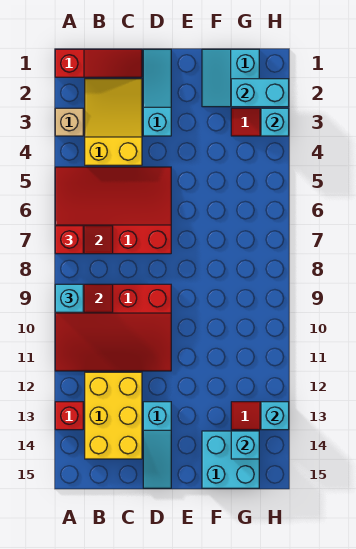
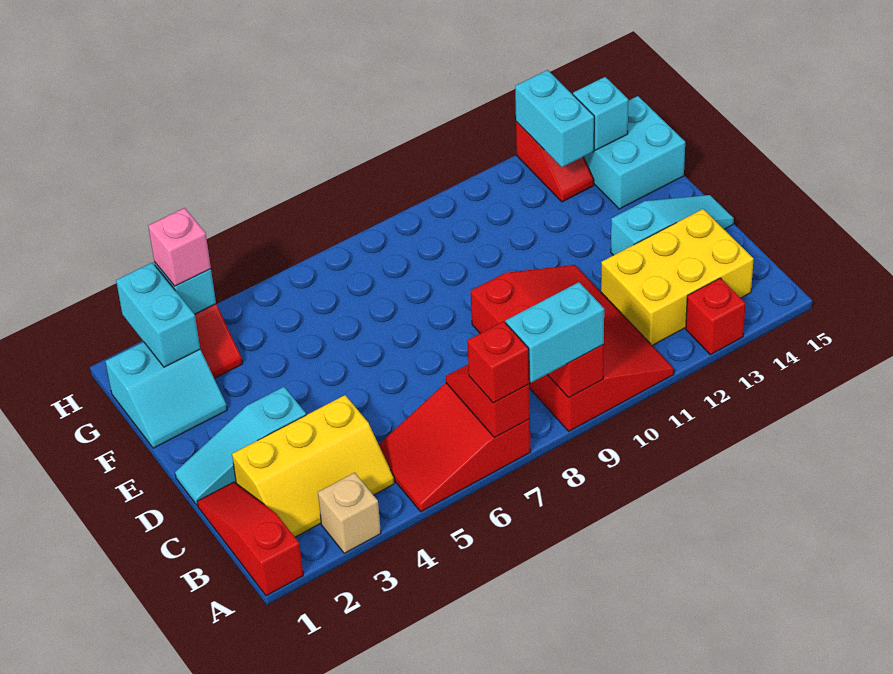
red 3x4 slope [55,167,171,254] -> red 2x3 slope [379,383,531,512]
cyan 1x1 brick [55,284,83,312] -> cyan 1x2 brick [506,282,604,383]
yellow 2x3 slope [85,79,142,165] -> yellow 2x3 slope turned to [232,395,395,537]
none -> pink 1x1 brick [148,208,211,286]
cyan 1x1 brick [261,402,289,430] -> cyan 1x2 brick [515,70,594,167]

